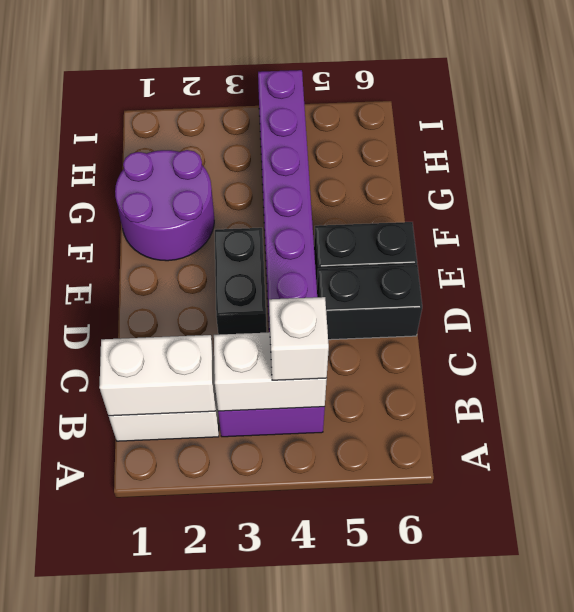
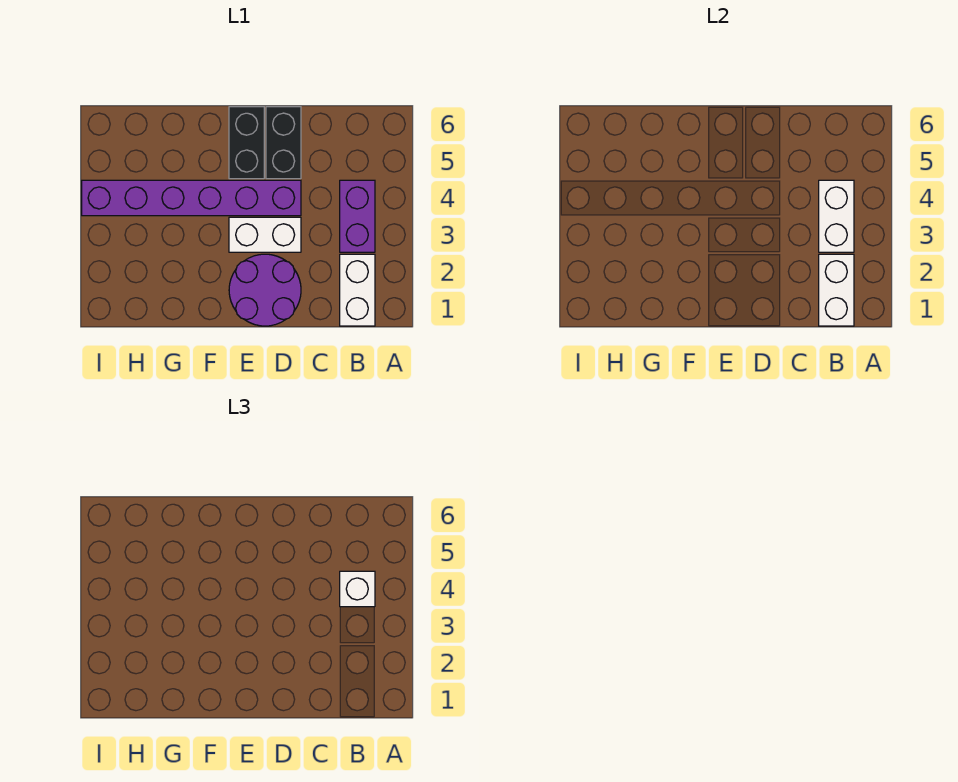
black 1x2 brick [215,228,267,335] -> white 1x2 brick [229,217,301,252]
purple 2x2 round brick [115,150,214,261] -> purple 2x2 round brick moved to [229,254,301,326]

